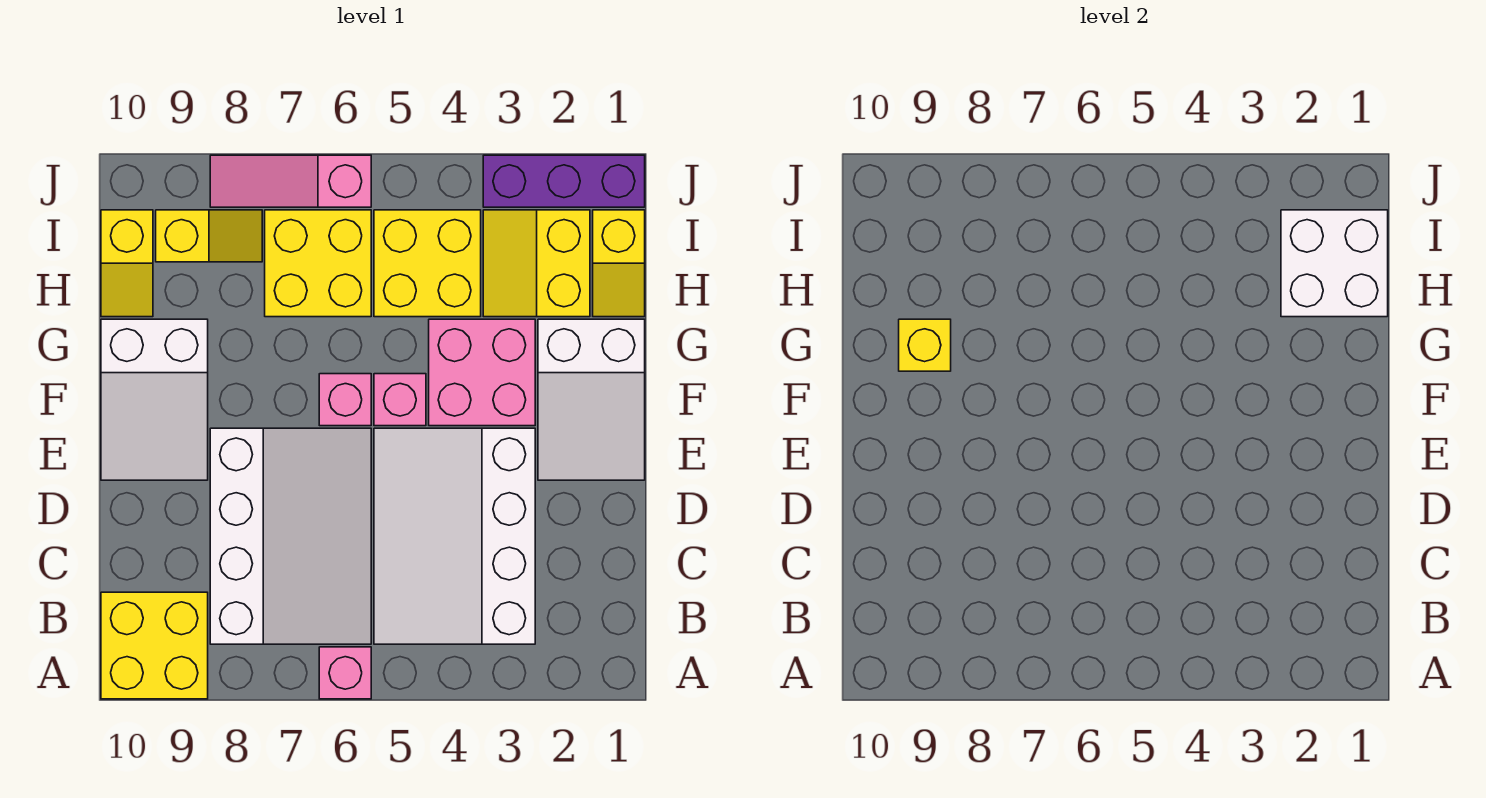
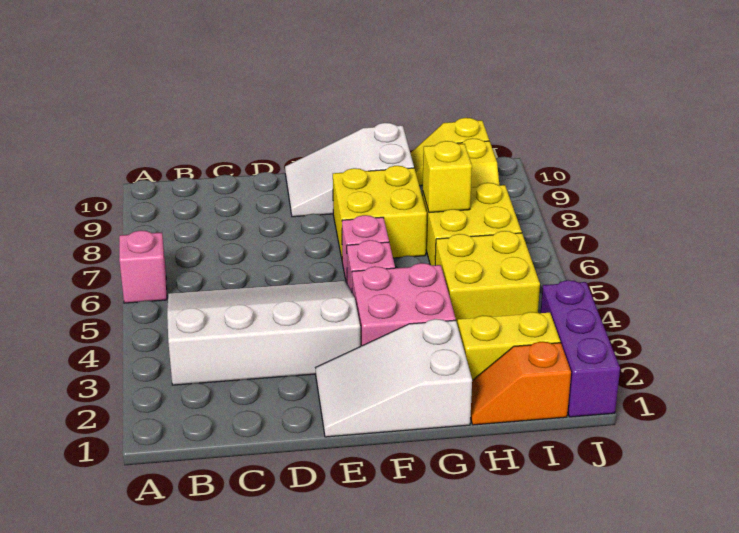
yellow 2x2 brick [101,592,208,699] -> yellow 2x2 brick moved to [333,166,427,258]
white 3x4 slope [210,428,371,644] -> none
yellow 1x1 brick [899,319,951,371] -> yellow 1x1 brick moved to [422,141,472,213]
yellow 1x2 slope [593,210,645,317] -> orange 1x2 slope [470,342,571,425]
white 2x2 brick [1281,210,1388,317] -> none
pink 1x3 slope [210,155,371,207] -> none

